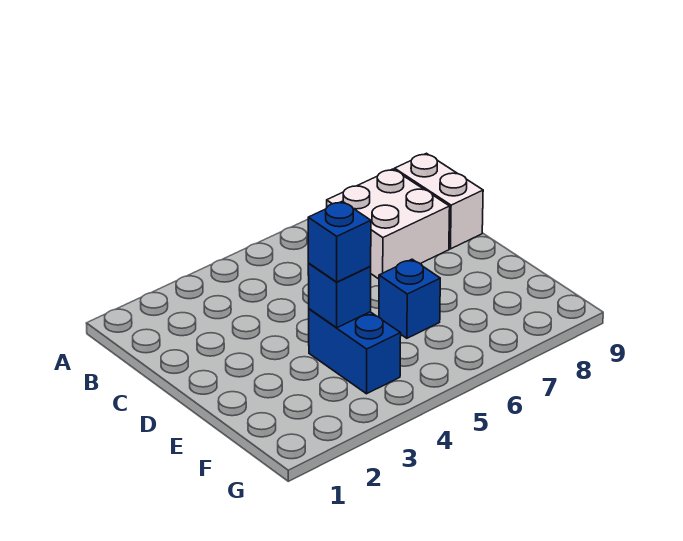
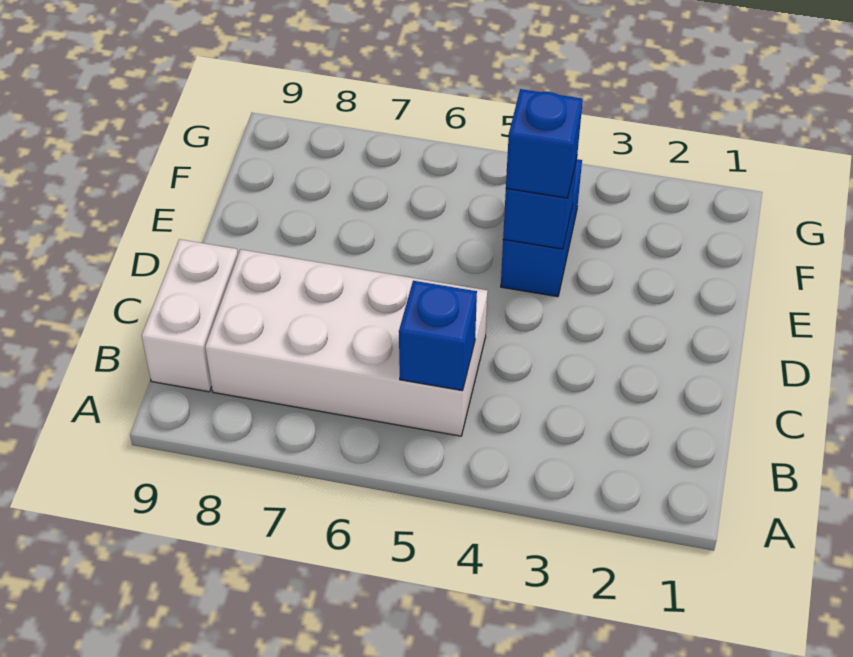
white 2x2 brick [327,169,450,279] -> white 2x4 brick [205,249,488,436]
blue 1x1 brick [379,259,440,338] -> blue 1x1 brick moved to [399,281,477,391]

